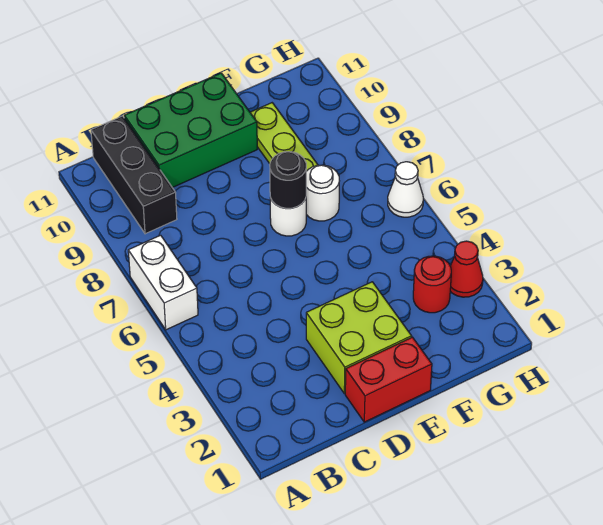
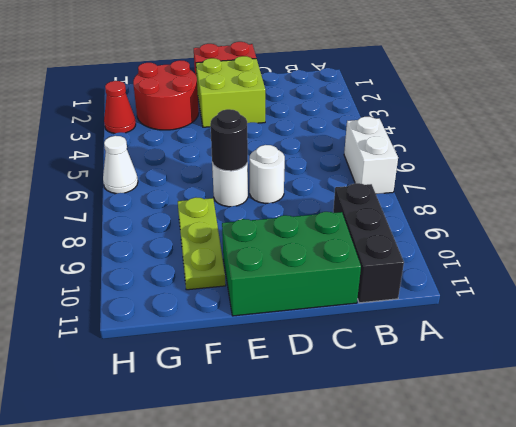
white 1x1 round brick [306,165,339,221] -> white 1x1 round brick moved to [249,145,285,203]
red 1x1 round brick [413,256,451,313] -> red 2x2 round brick [133,60,199,130]

